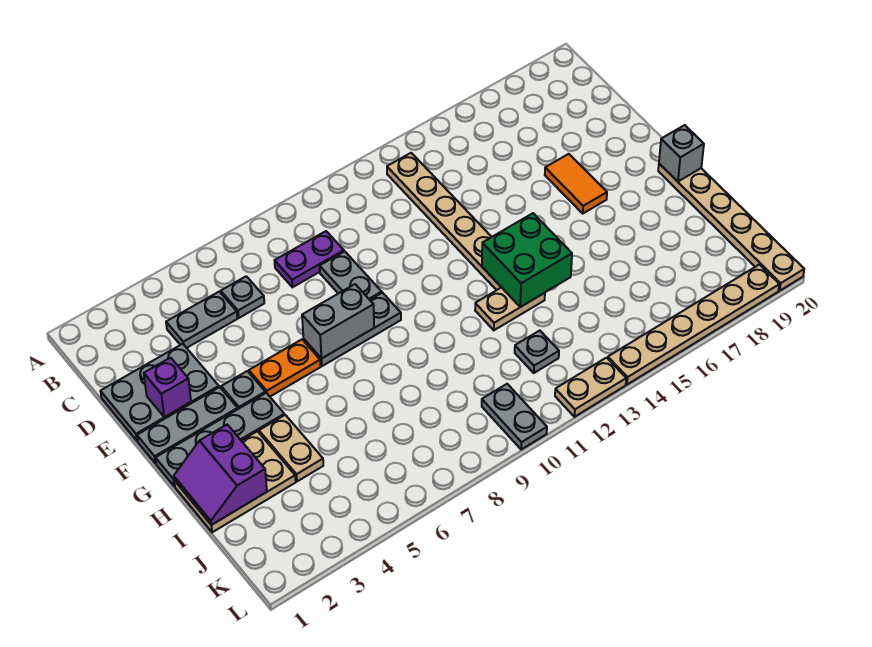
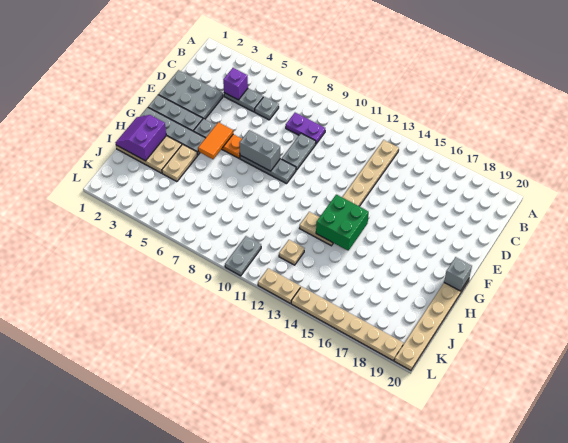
purple 1x1 brick [144,358,191,417] -> purple 1x1 brick moved to [223,68,248,100]
orange 1x2 tile [545,154,607,213] -> orange 1x2 tile moved to [198,122,233,159]
grey 1x1 plate [515,331,559,373] -> tan 1x1 plate [279,240,304,265]

